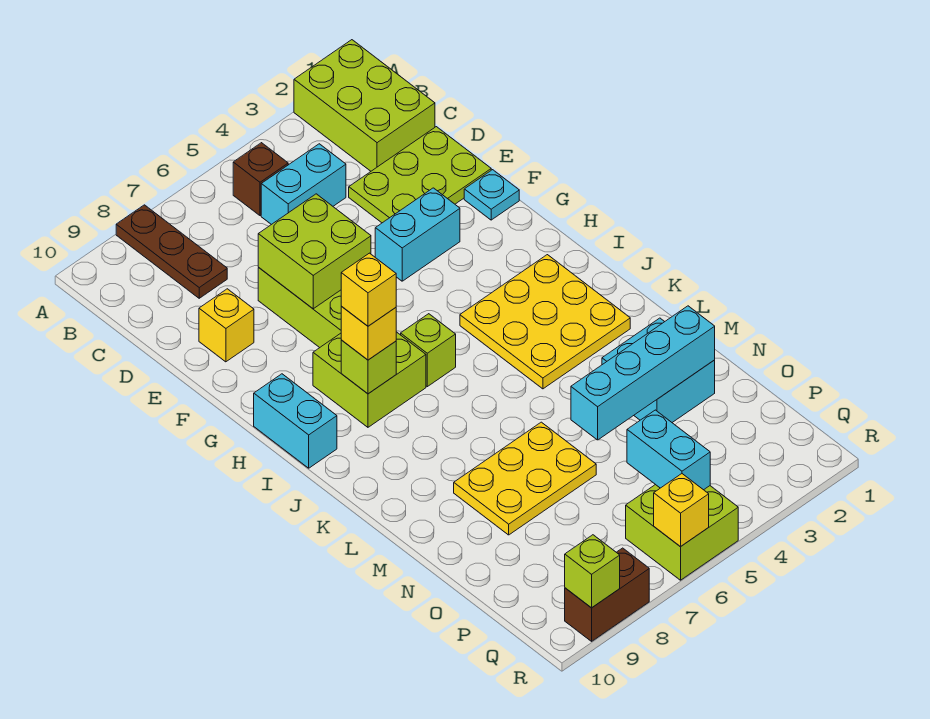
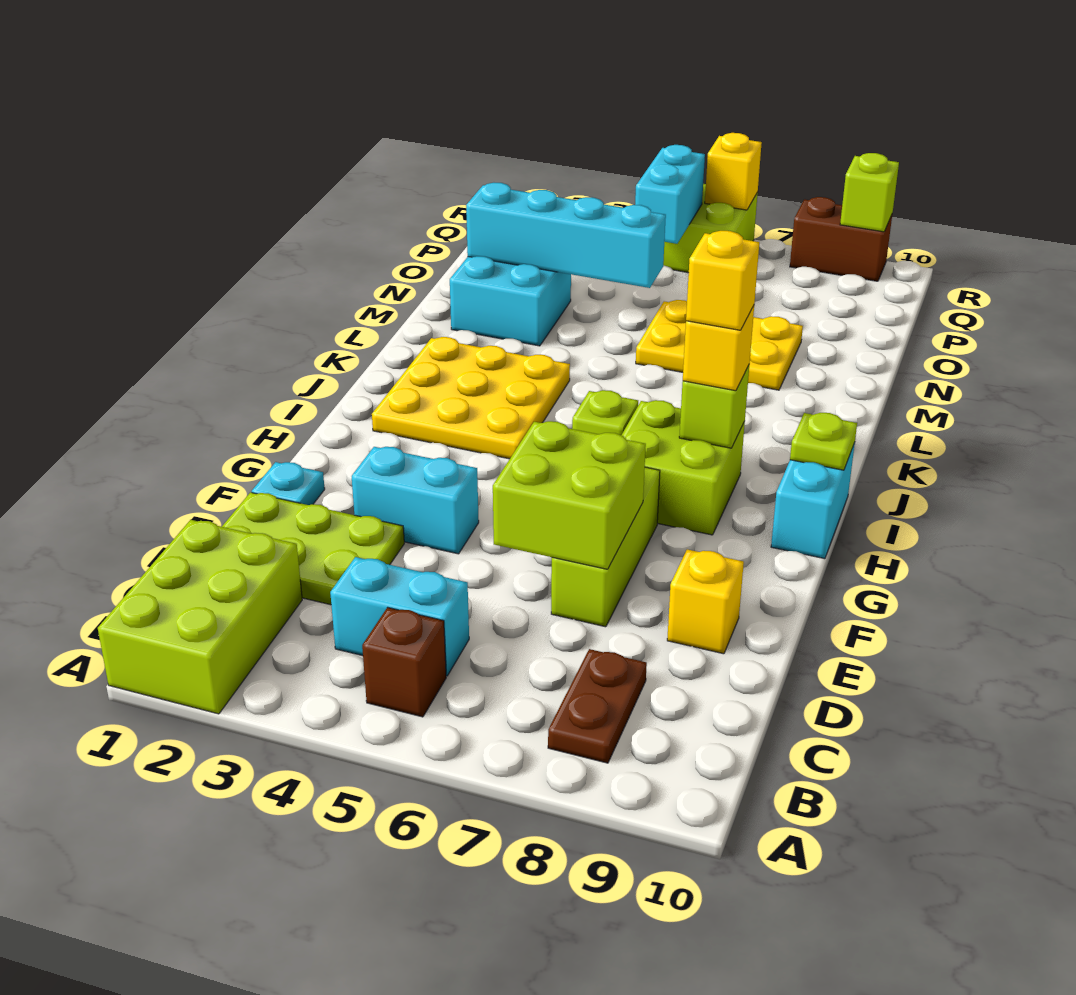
brown 1x3 plate [116,205,227,298] -> brown 1x2 plate [548,649,647,763]
none -> lime 1x1 plate [790,413,857,470]

